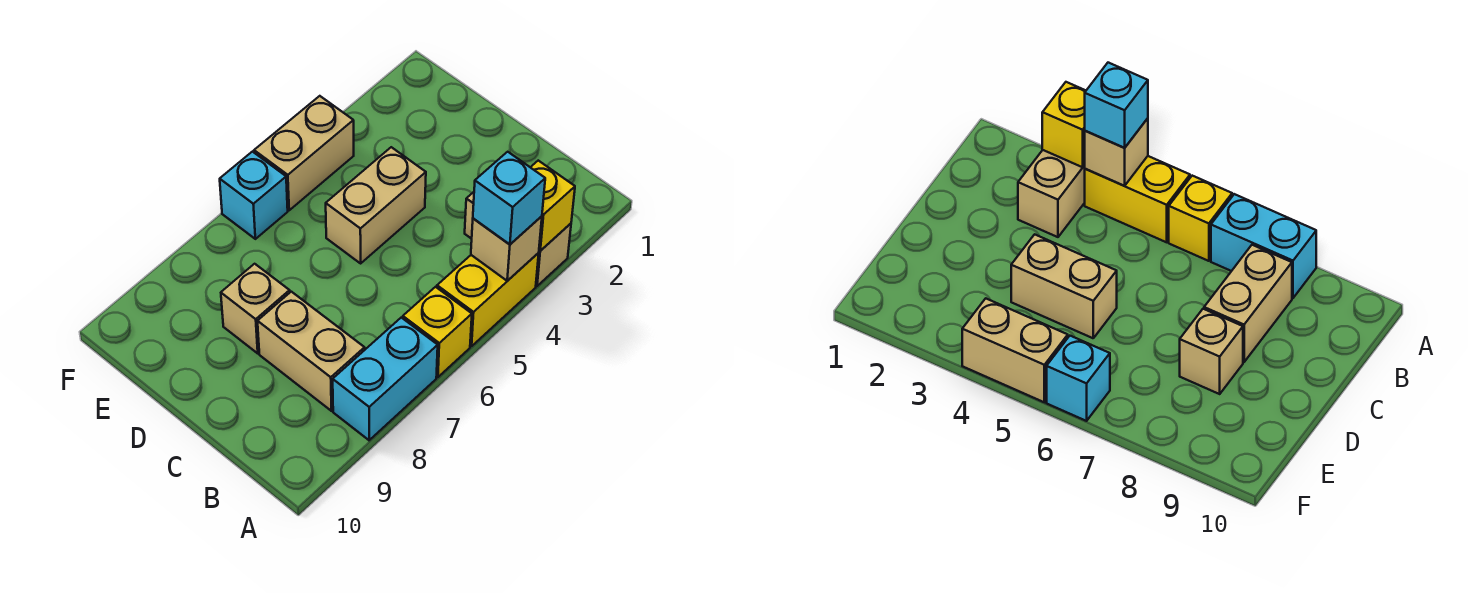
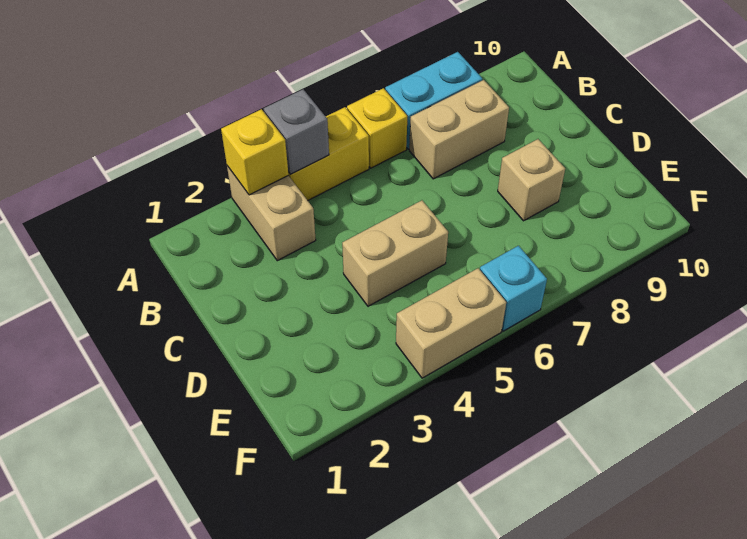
tan 1x1 brick [471,216,542,281] -> grey 1x1 brick [264,89,329,174]
cyan 1x1 brick [473,152,545,244] -> none
tan 1x2 brick [258,292,365,411] -> tan 1x2 brick turned to [409,80,509,179]

